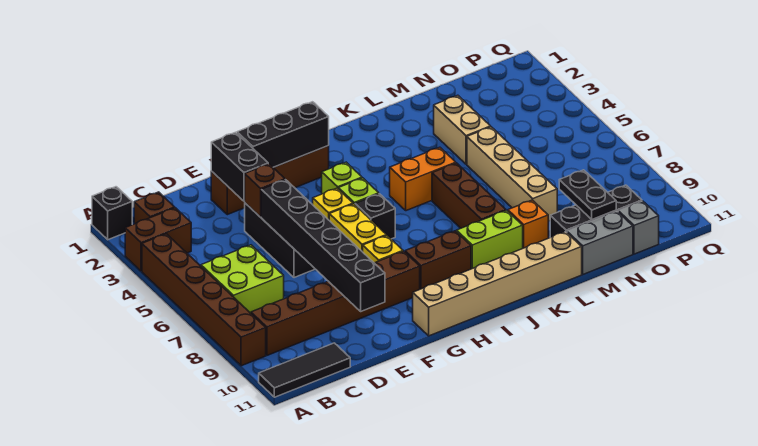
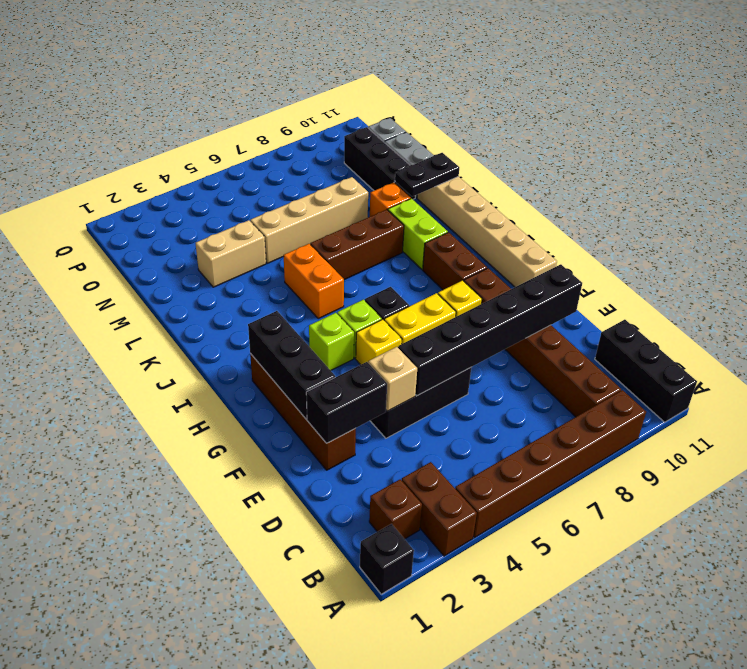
black 1x3 tile [259,343,350,397] -> black 1x3 brick [595,320,697,422]
lime 2x2 brick [201,245,284,313] -> none
brown 1x1 brick [245,164,285,217] -> tan 1x1 brick [368,347,417,411]
black 1x2 plate [559,170,616,220] -> black 1x2 plate moved to [395,153,459,197]

